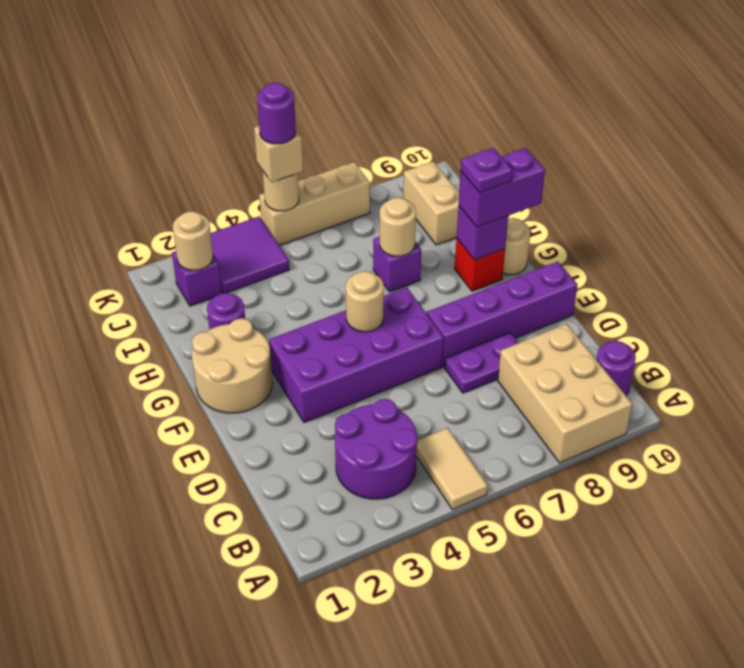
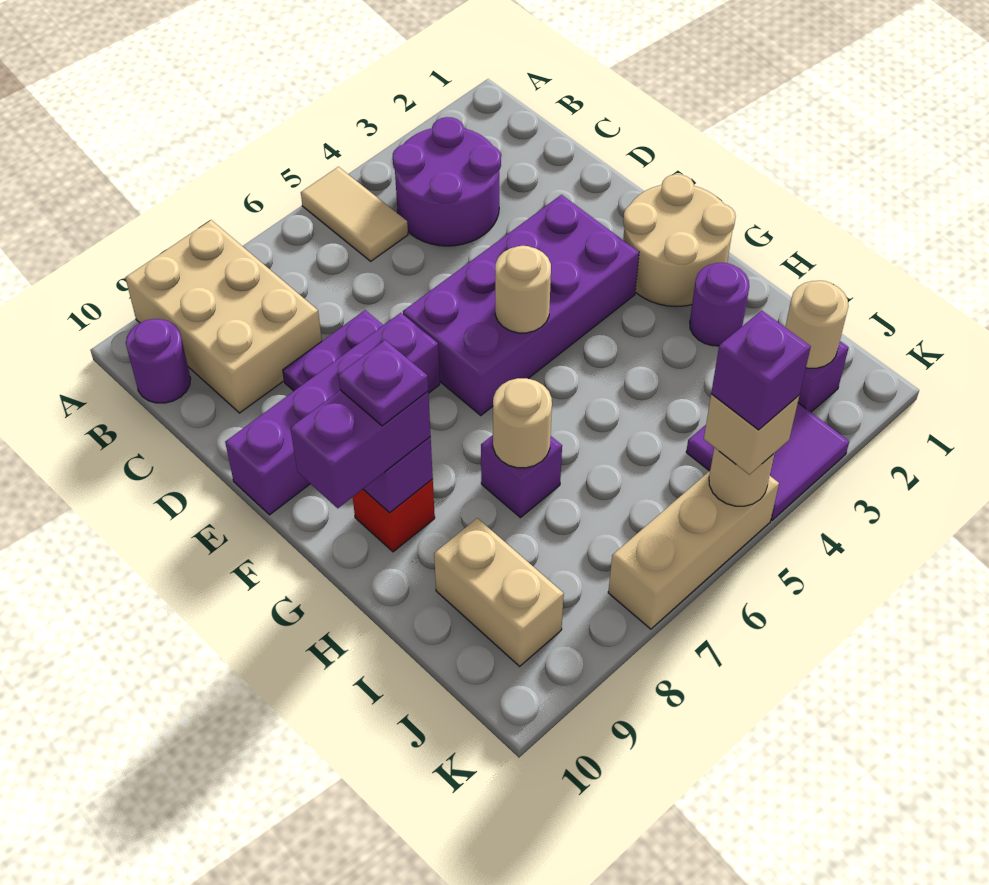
tan 1x1 round brick [503,218,530,275] -> none
purple 1x1 round brick [257,83,296,144] -> purple 1x1 brick [711,310,811,430]

